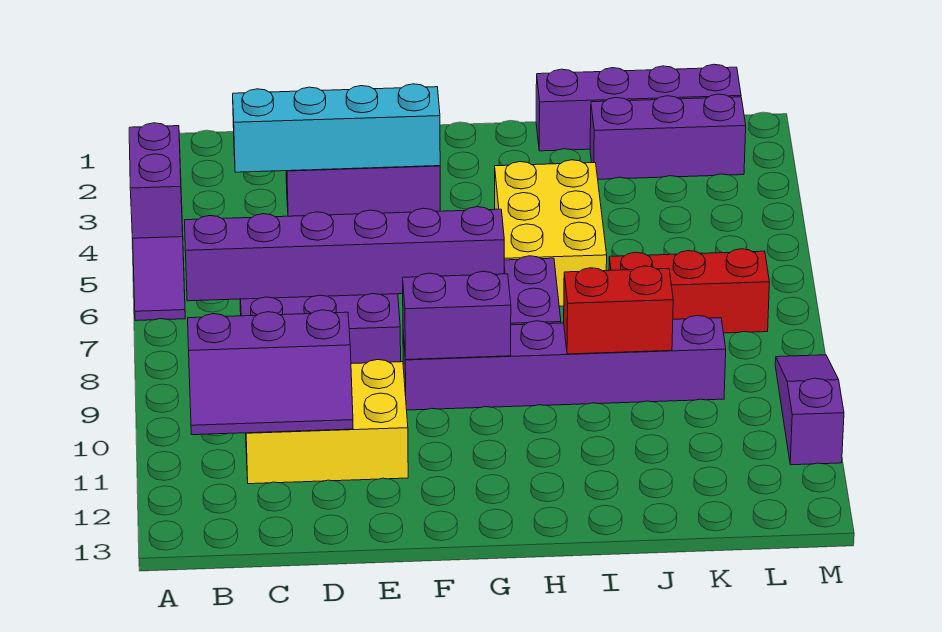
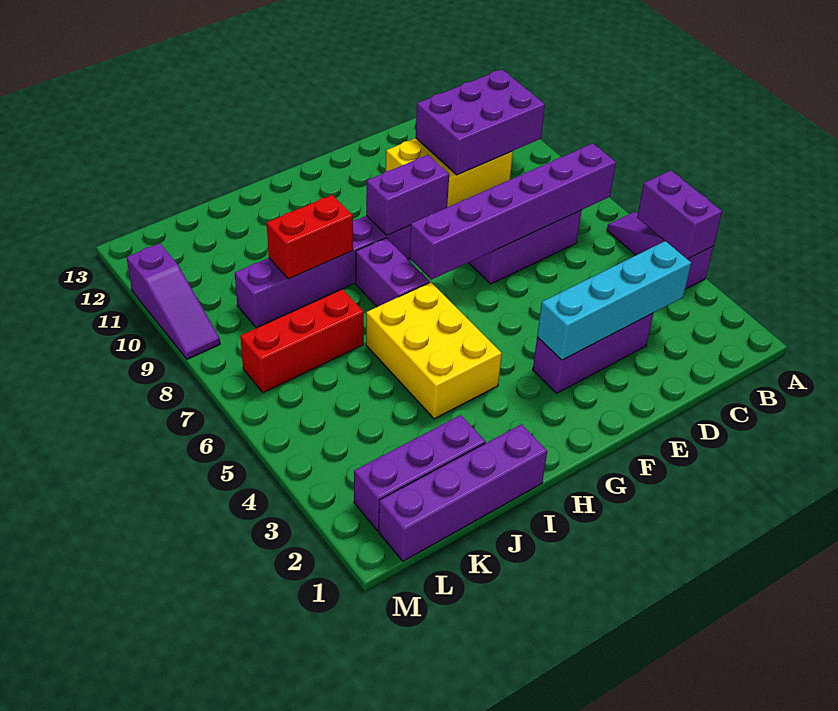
purple 2x3 slope [188,310,353,435] -> purple 2x3 brick [416,69,545,175]

